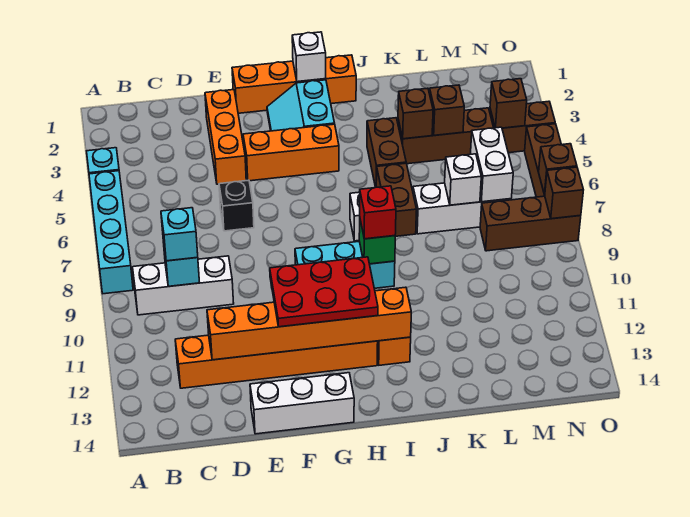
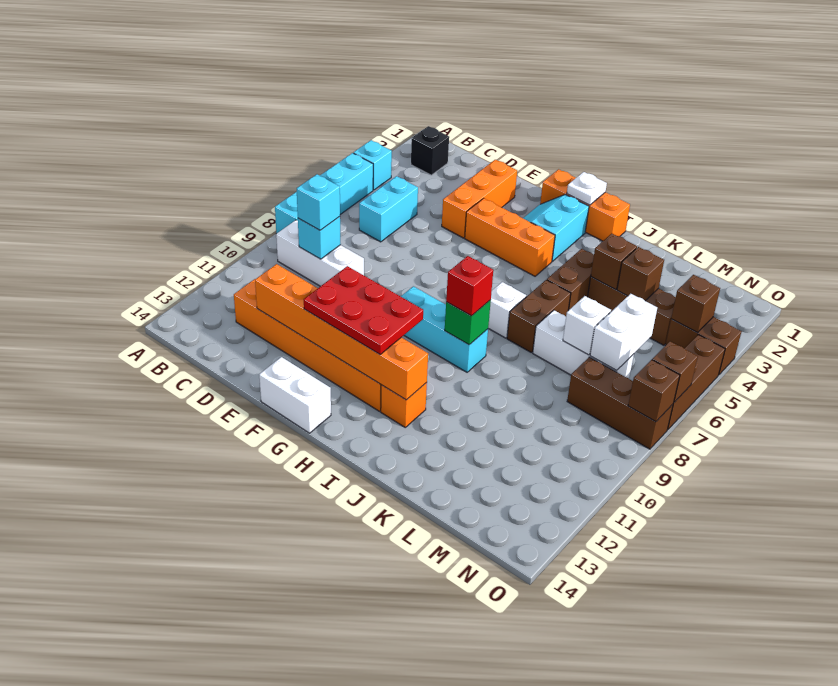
none -> cyan 1x2 brick [359,176,418,242]
black 1x1 brick [219,180,254,231] -> black 1x1 brick moved to [411,126,449,175]
white 1x3 brick [250,373,354,434] -> white 1x2 brick [259,357,331,433]
orange 1x4 brick [232,55,356,113] -> orange 1x3 brick [540,169,630,241]
white 1x1 brick [292,32,326,82] -> white 1x1 plate [567,172,607,205]

